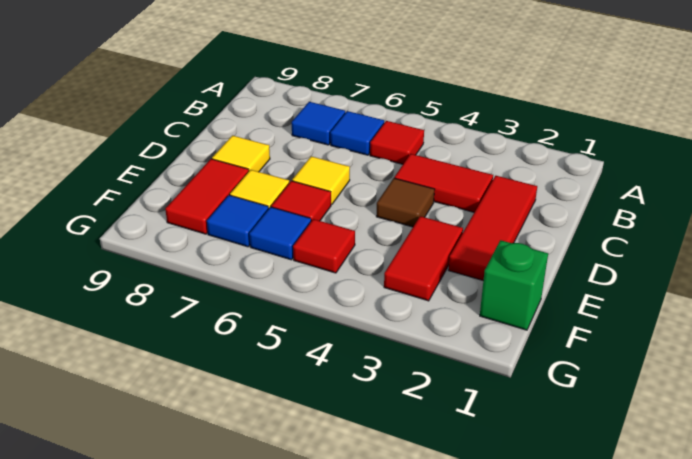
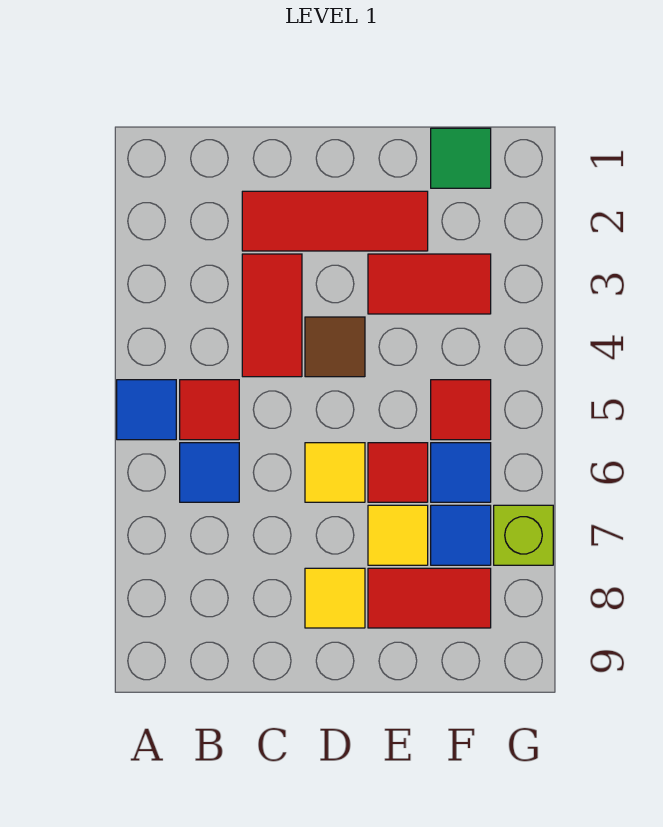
blue 1x1 tile [292,102,345,145] -> blue 1x1 tile moved to [117,380,176,440]
green 1x1 brick [480,240,548,330] -> green 1x1 tile [431,128,491,188]
none -> lime 1x1 brick [494,505,553,565]

